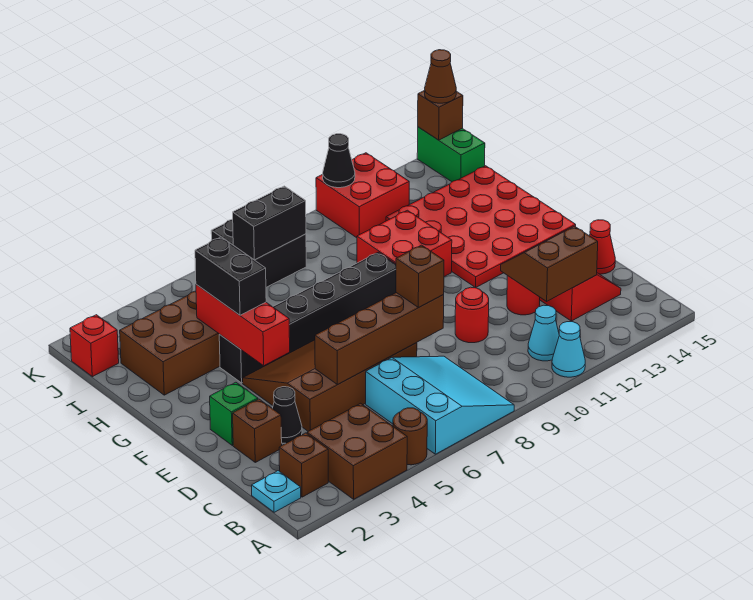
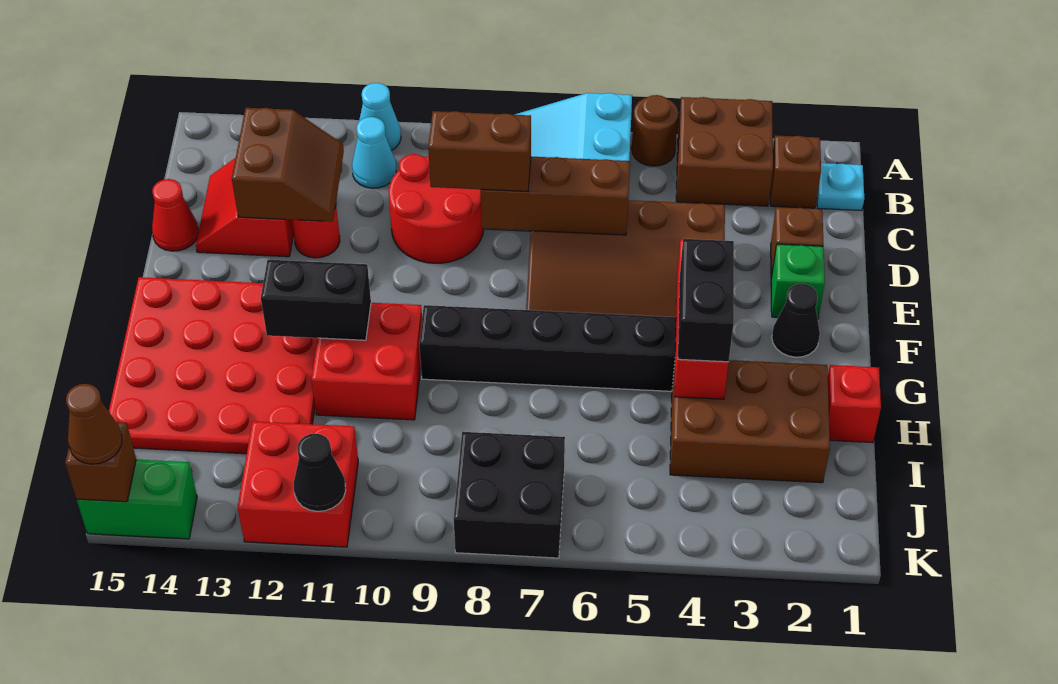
brown 2x2 slope [501,226,598,301] -> brown 2x2 slope turned to [232,108,344,222]
black 1x1 cone [272,387,302,443] -> black 1x1 cone moved to [772,284,820,357]
brown 1x4 brick [315,293,444,385] -> brown 1x3 brick [481,157,630,235]
brown 1x1 brick [396,245,444,307] -> brown 1x2 brick [428,111,531,191]
red 1x1 round brick [455,287,489,343] -> red 2x2 round brick [389,154,484,263]
red 1x1 brick [70,315,119,377] -> red 1x1 brick moved to [828,365,881,443]
black 1x2 brick [233,186,306,260] -> black 1x2 brick moved to [261,260,371,340]
green 1x2 brick [417,127,485,182] -> green 1x2 brick turned to [77,460,197,539]

